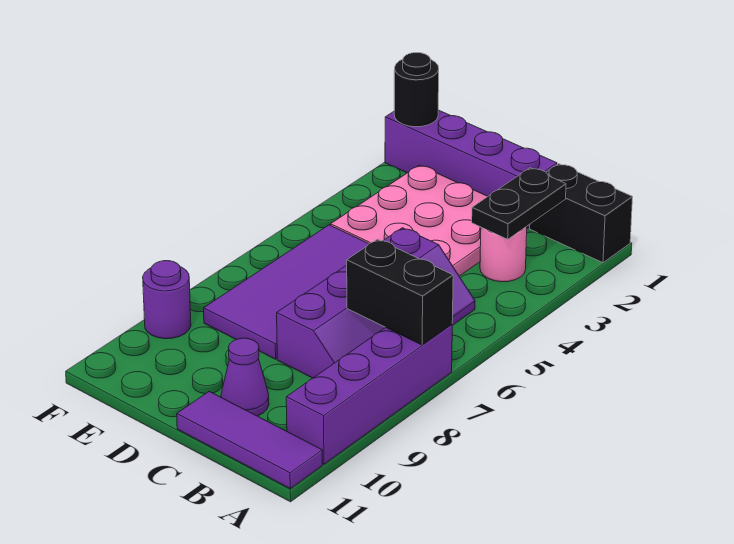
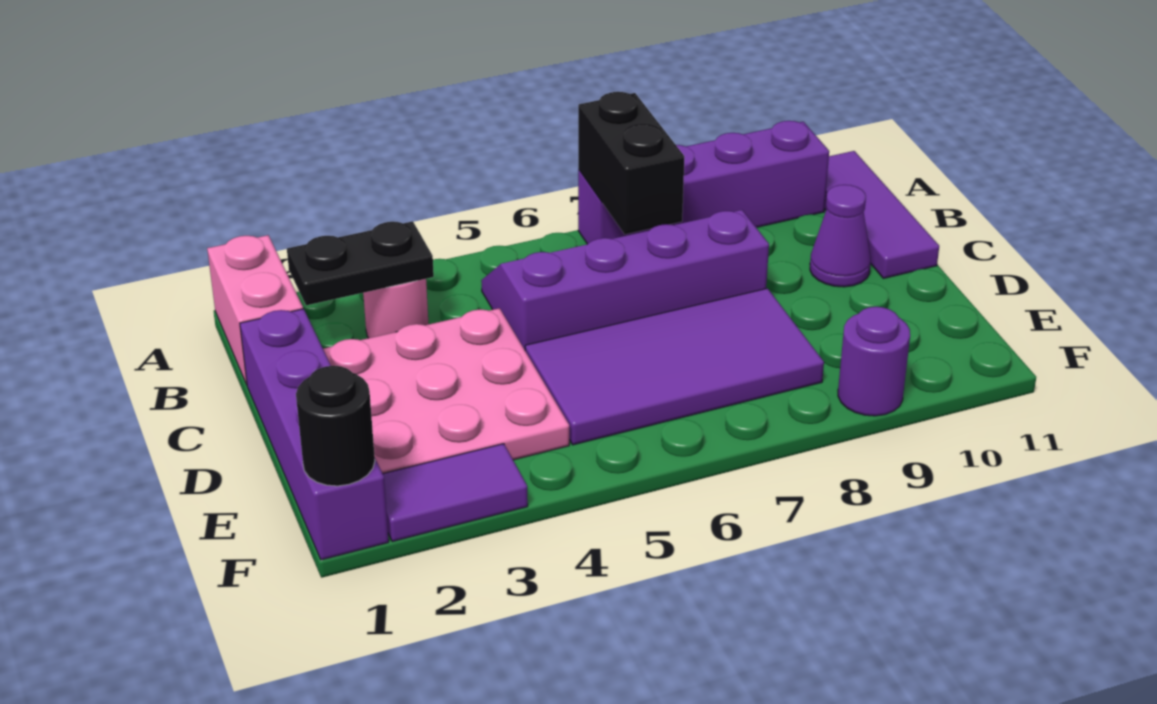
black 1x2 brick [530,164,633,263] -> pink 1x2 brick [207,235,303,385]
none -> purple 1x2 tile [383,444,528,542]

